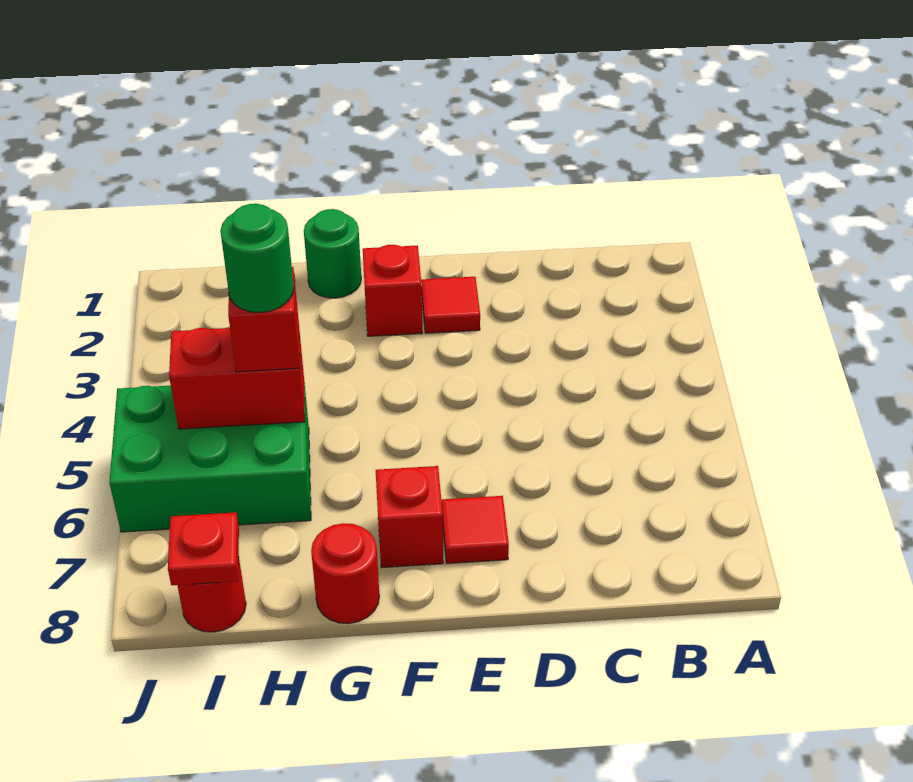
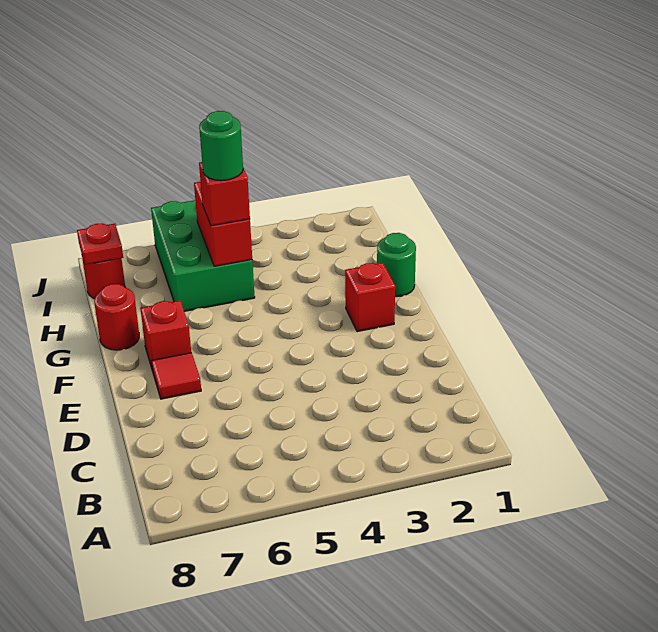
red 1x1 tile [421,277,480,333] -> none

